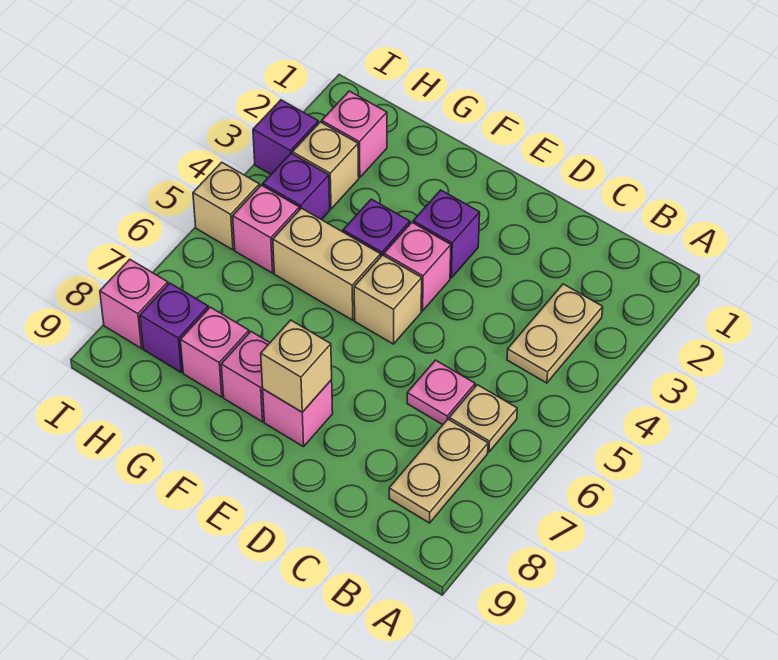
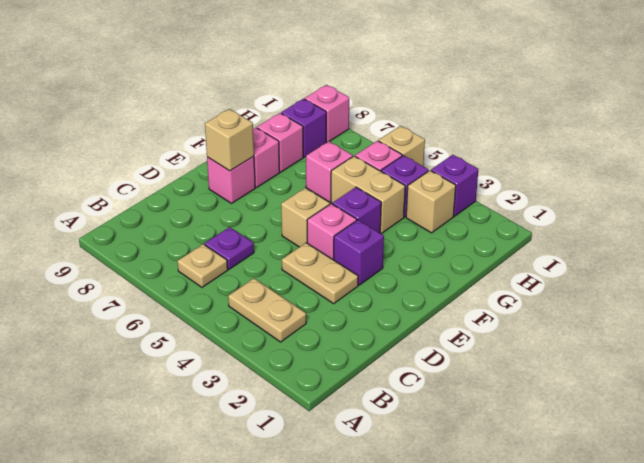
tan 1x2 plate [389,419,488,523] -> tan 1x2 plate moved to [282,243,358,304]
pink 1x1 plate [407,360,475,425] -> purple 1x1 plate [205,227,254,269]
tan 1x2 brick [273,208,381,320] -> tan 1x2 brick turned to [331,156,405,233]
pink 1x1 brick [322,91,387,178] -> pink 1x1 brick moved to [306,141,353,202]

